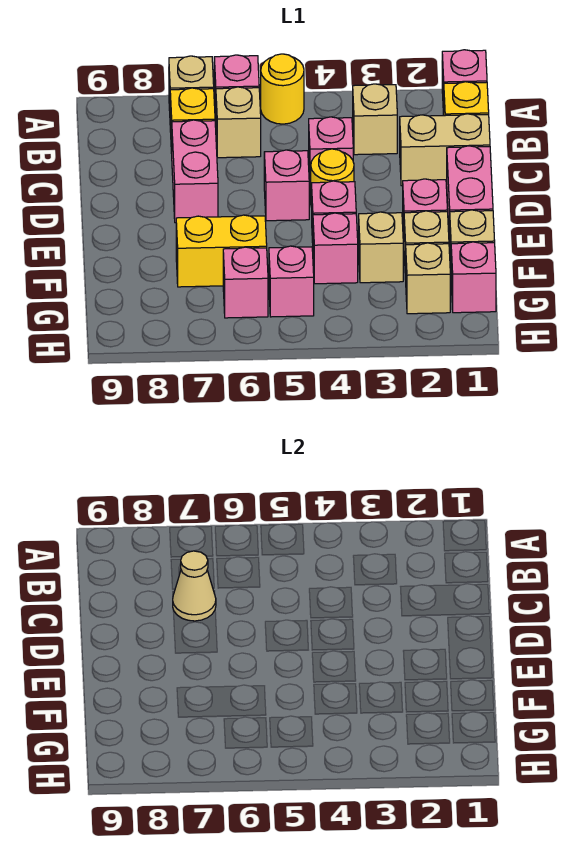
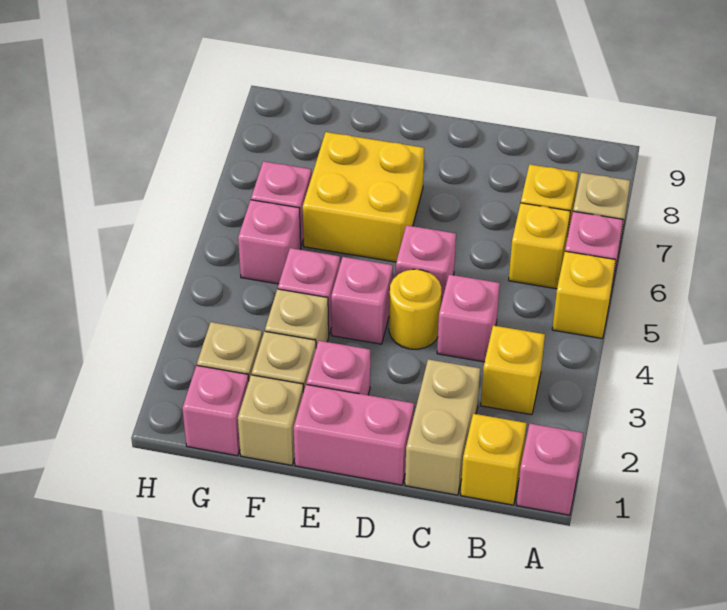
yellow 1x1 round brick [261,54,304,124] -> yellow 1x1 brick [552,251,616,339]
tan 1x1 brick [353,84,397,155] -> yellow 1x1 brick [481,325,545,415]
tan 1x1 brick [216,87,261,158] -> yellow 1x1 brick [509,203,570,289]
pink 1x2 brick [172,120,218,223] -> none
tan 1x1 cone [173,551,216,621] -> none
yellow 1x2 brick [176,215,267,287] -> yellow 2x2 brick [303,132,424,262]

